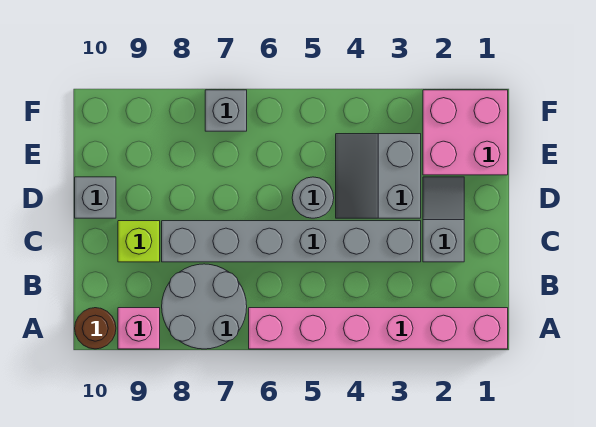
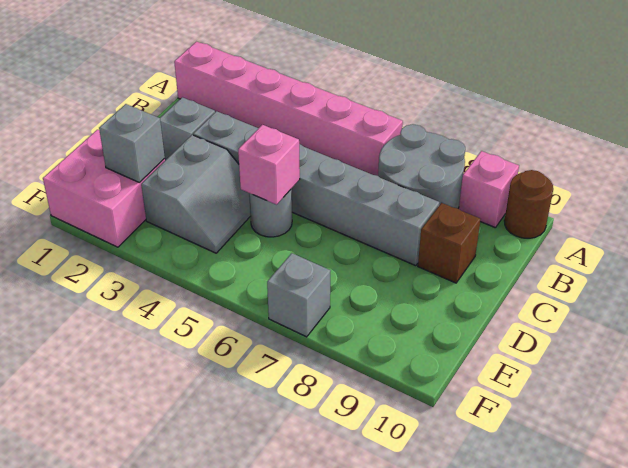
lime 1x1 brick [118,221,160,262] -> brown 1x1 brick [418,203,481,283]
none -> pink 1x1 brick [238,125,300,205]
grey 1x1 brick [75,177,116,218] -> grey 1x1 brick moved to [99,104,165,183]

